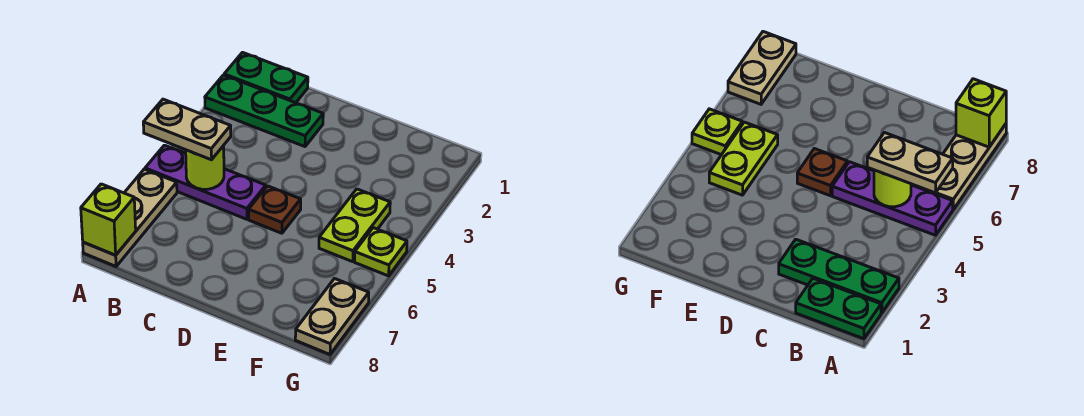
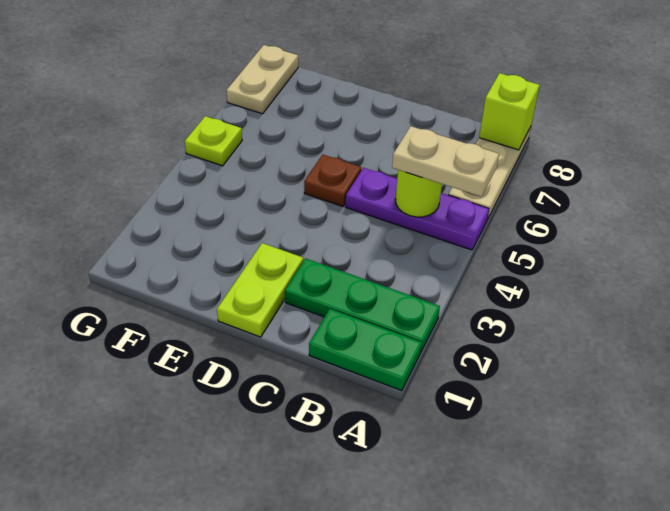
lime 1x2 plate [319,189,390,262] -> lime 1x2 plate moved to [217,243,303,337]

